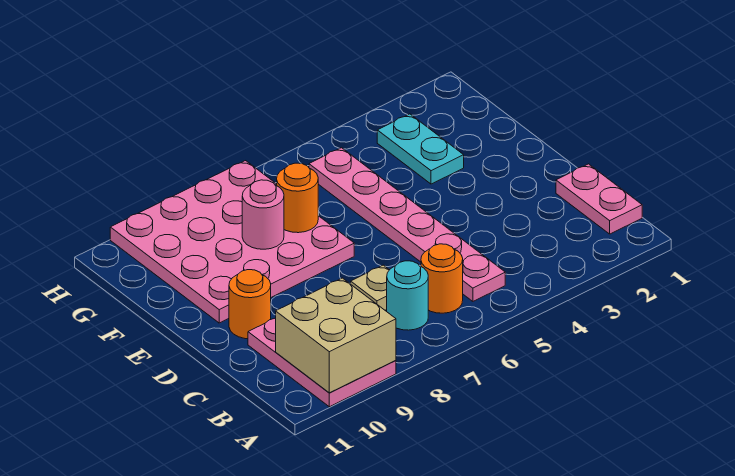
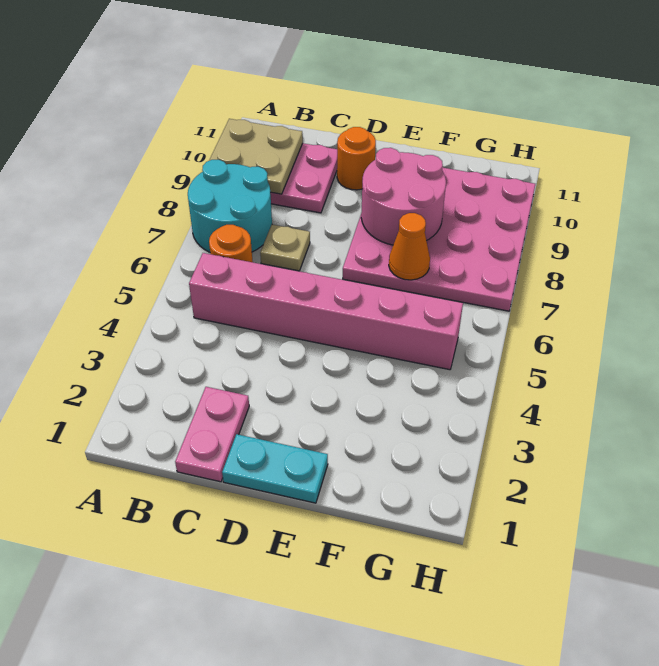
tan 2x2 brick [276,278,396,393] -> tan 2x2 plate [209,119,303,194]
pink 1x2 plate [556,164,642,234] -> pink 1x2 plate turned to [175,387,249,482]
pink 1x6 plate [309,148,505,301] -> pink 1x6 brick [189,253,463,370]
cyan 1x1 round brick [387,261,428,330] -> cyan 2x2 round brick [188,160,272,252]
cyan 1x2 plate [377,114,464,184] -> cyan 1x2 plate moved to [222,434,328,503]
orange 1x1 round brick [277,163,318,233] -> orange 1x1 cone [389,213,430,280]
pink 1x1 round brick [242,180,284,249] -> pink 2x2 round brick [361,148,446,245]

